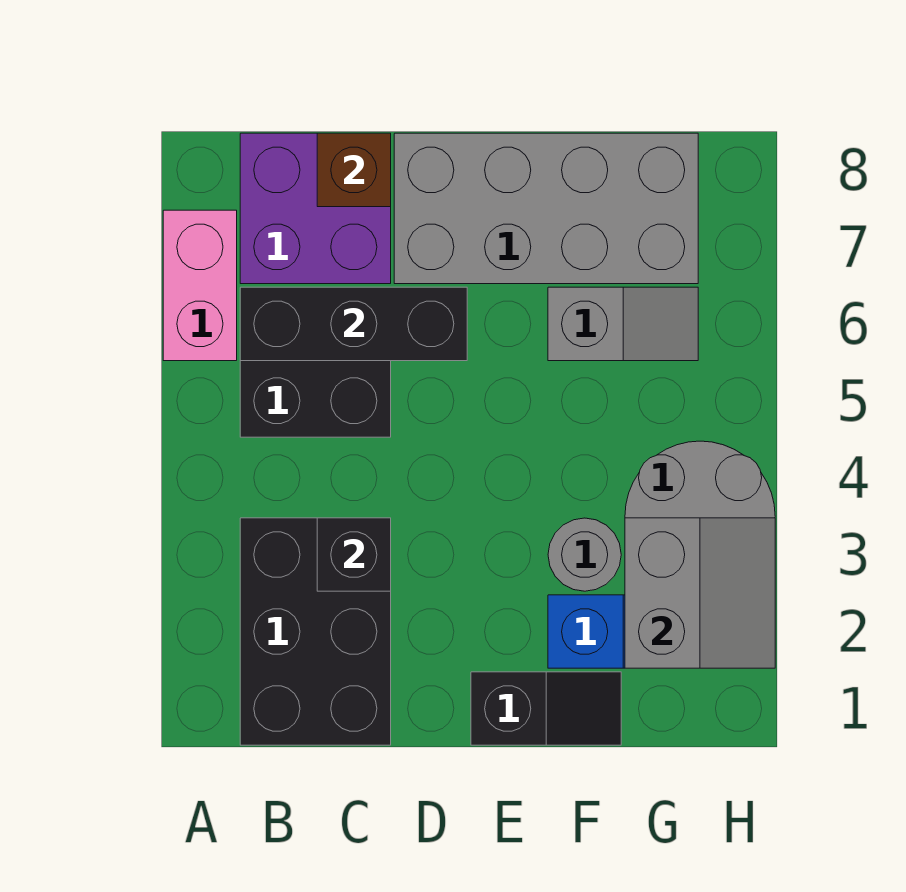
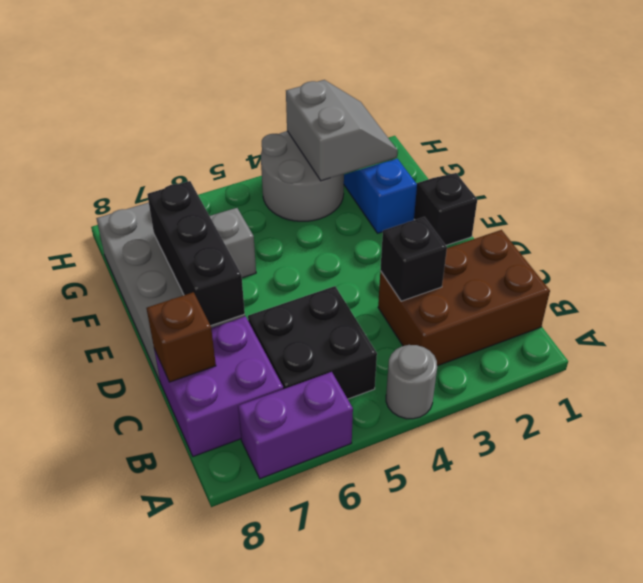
pink 1x2 brick [163,210,237,361] -> purple 1x2 brick [238,372,353,479]
black 2x3 brick [240,518,391,745] -> brown 2x3 brick [378,230,550,366]
black 1x3 brick [240,287,467,361] -> black 1x3 brick moved to [147,181,245,326]
grey 1x1 round brick [548,518,621,591] -> grey 1x1 round brick moved to [386,345,437,419]
grey 2x2 slope [625,518,775,668] -> grey 2x2 slope turned to [286,80,398,181]

